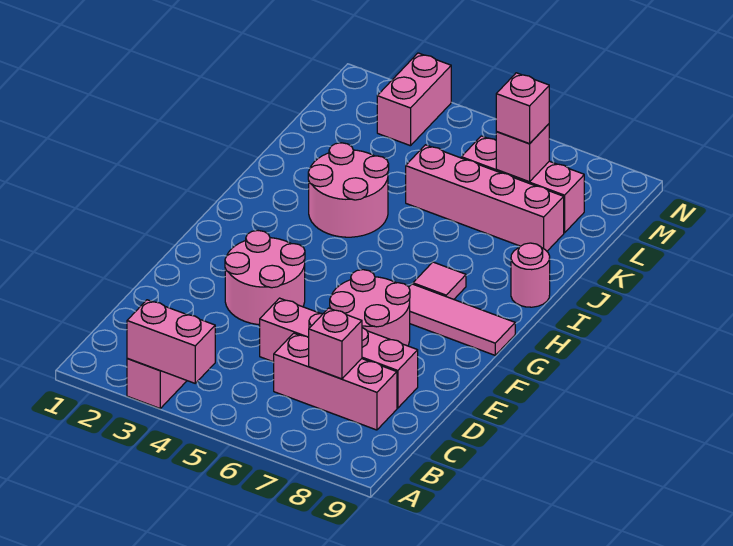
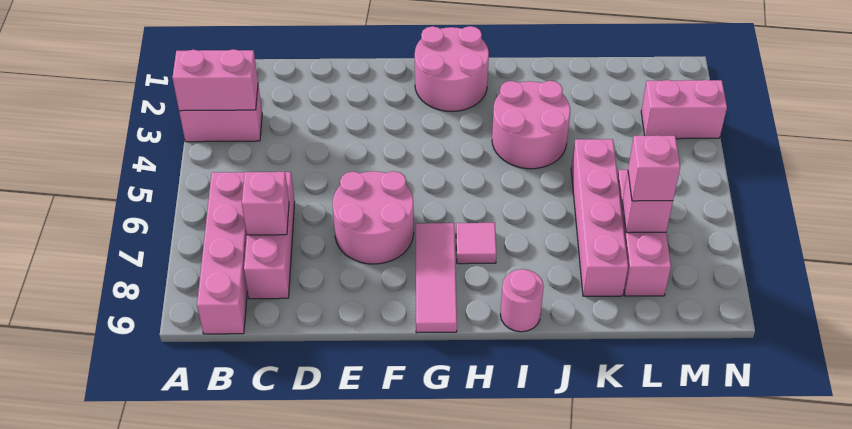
pink 1x2 brick [127,300,215,383] -> pink 1x2 brick turned to [172,49,258,111]
pink 1x4 brick [260,298,418,408] -> pink 1x4 brick moved to [197,172,247,334]
pink 2x2 round brick [225,231,305,325] -> pink 2x2 round brick moved to [415,26,489,112]

